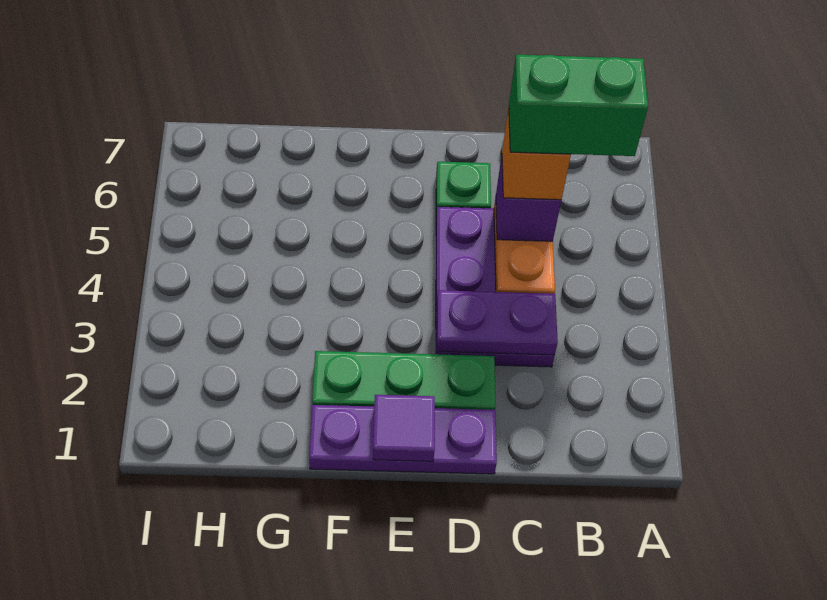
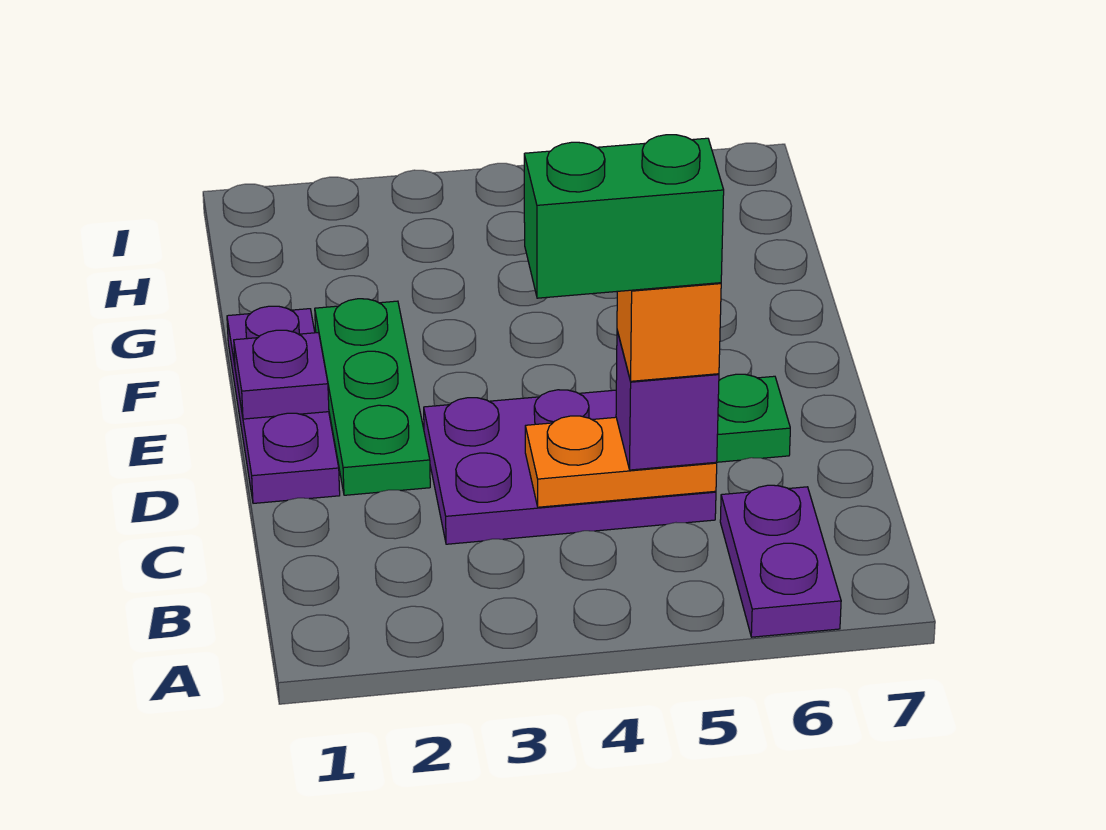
green 1x2 brick [509,55,648,156] -> green 1x2 brick turned to [524,135,724,298]
purple 1x2 plate [437,290,558,355] -> purple 1x2 plate moved to [720,485,841,637]
purple 1x1 tile [373,395,435,461] -> purple 1x1 plate [234,330,329,419]

